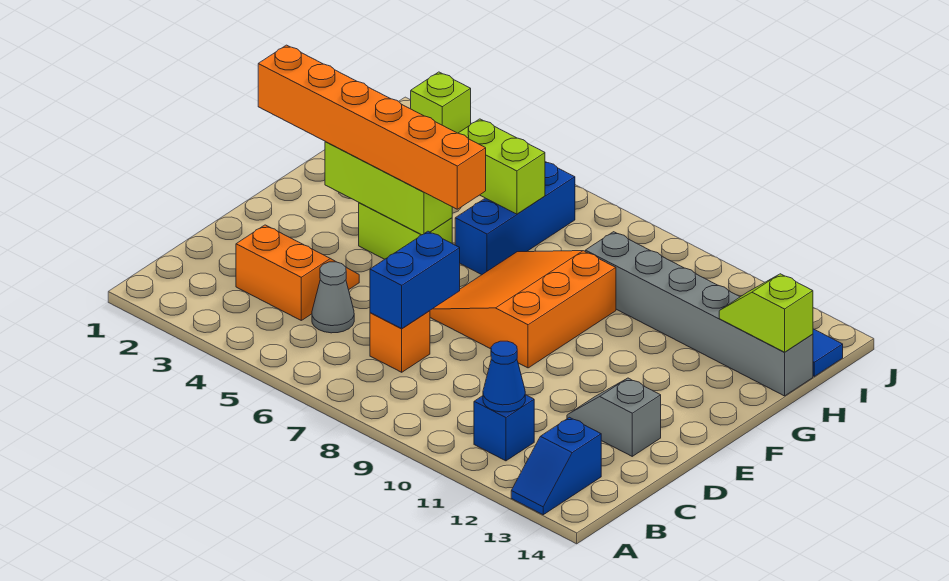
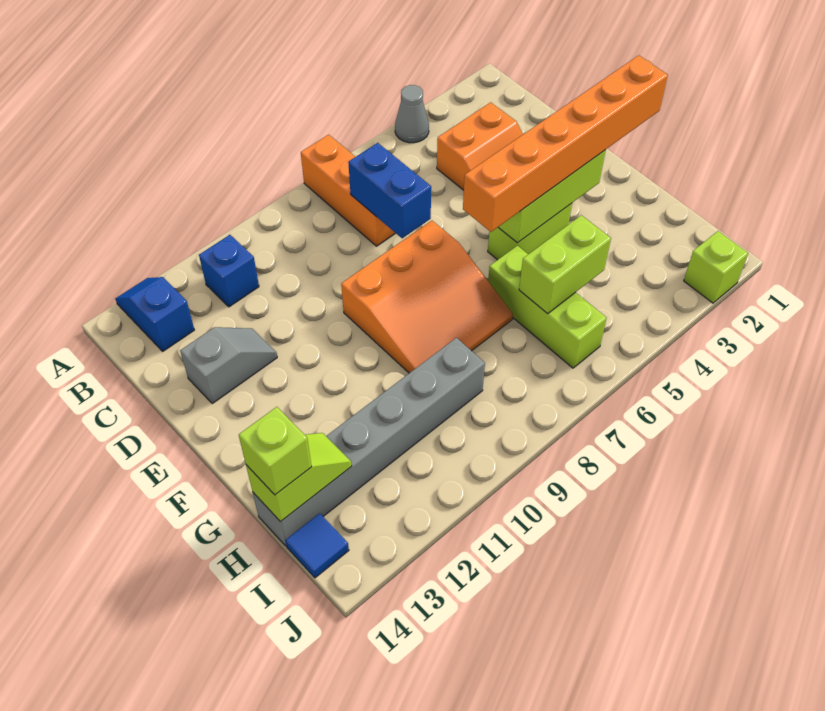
blue 1x1 cone [483,341,525,412] -> none
grey 1x1 cone [312,262,354,333] -> grey 1x1 cone moved to [395,85,429,143]
orange 1x1 brick [370,311,430,372] -> orange 1x3 brick [301,135,395,246]
orange 3x3 slope [430,251,616,368] -> orange 3x3 slope turned to [341,221,513,373]
blue 1x3 brick [455,162,575,275] -> lime 1x3 brick [488,246,607,368]
none -> lime 1x1 brick [239,407,312,495]

